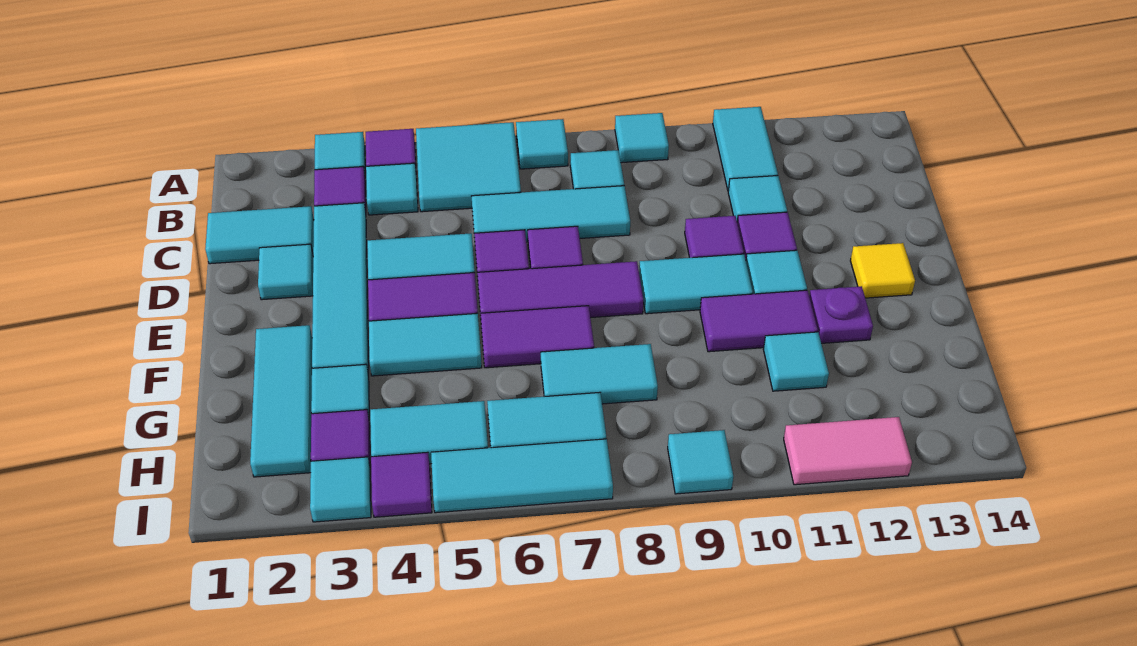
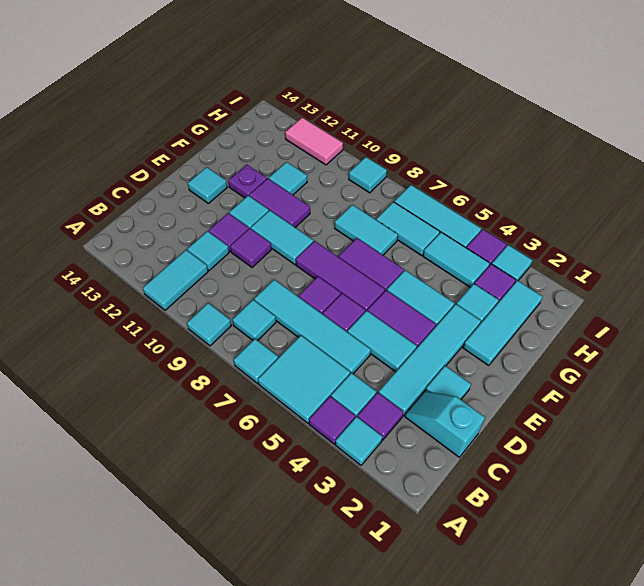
cyan 1x2 tile [205,206,314,264] -> cyan 1x2 slope [405,391,485,457]
cyan 1x3 tile [472,186,630,242] -> cyan 1x4 tile [254,280,371,374]
yellow 1x1 tile [850,243,915,298] -> cyan 1x1 tile [188,167,227,203]

